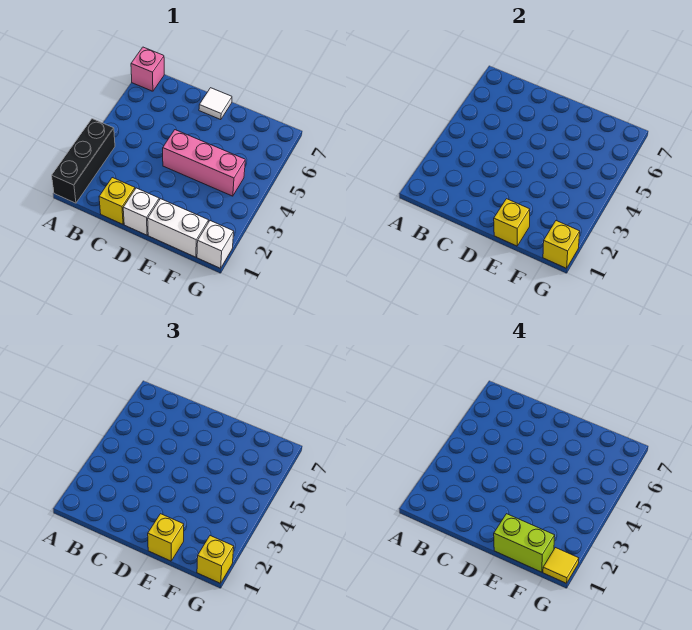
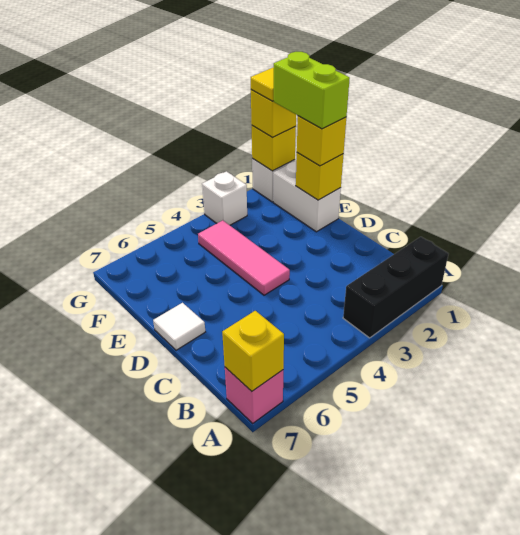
yellow 1x1 brick [99,178,135,224] -> yellow 1x1 brick moved to [222,311,284,391]
white 1x1 brick [123,188,159,235] -> white 1x1 brick moved to [202,171,247,225]
pink 1x3 brick [163,130,245,196] -> pink 1x3 tile [198,220,290,295]

